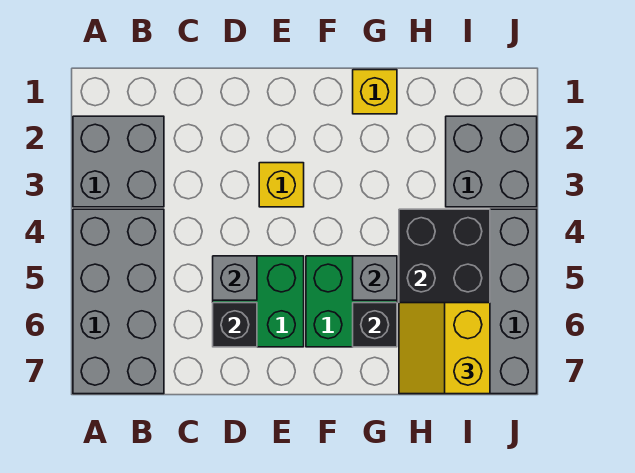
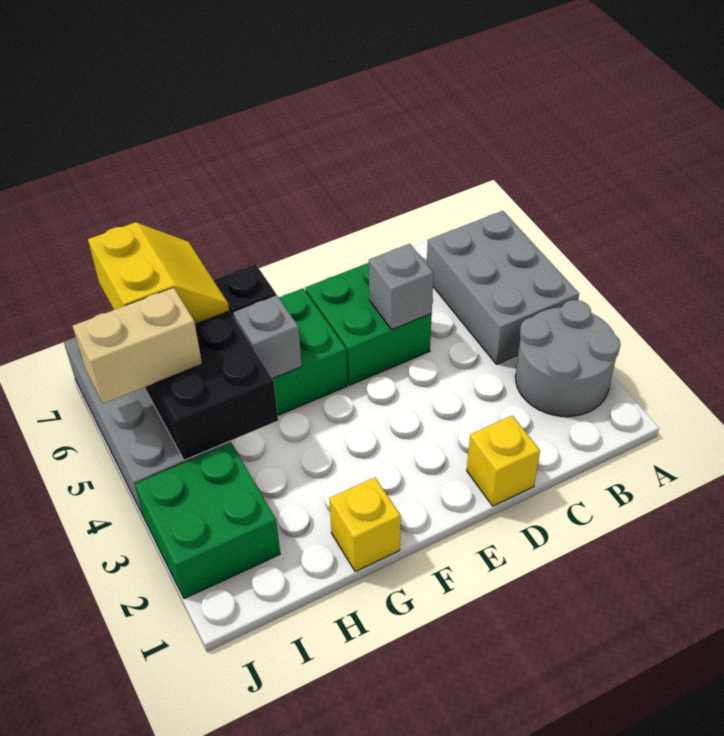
grey 2x2 brick [73,116,164,207] -> grey 2x2 round brick [515,300,621,417]
grey 2x4 brick [73,209,164,394] -> grey 2x3 brick [427,211,579,364]
black 1x1 brick [213,303,257,347] -> none
yellow 1x1 brick [259,163,304,207] -> yellow 1x1 brick moved to [467,416,540,506]
grey 2x2 brick [446,116,537,207] -> green 2x2 brick [135,443,280,599]
none -> tan 1x2 brick [73,288,202,404]

